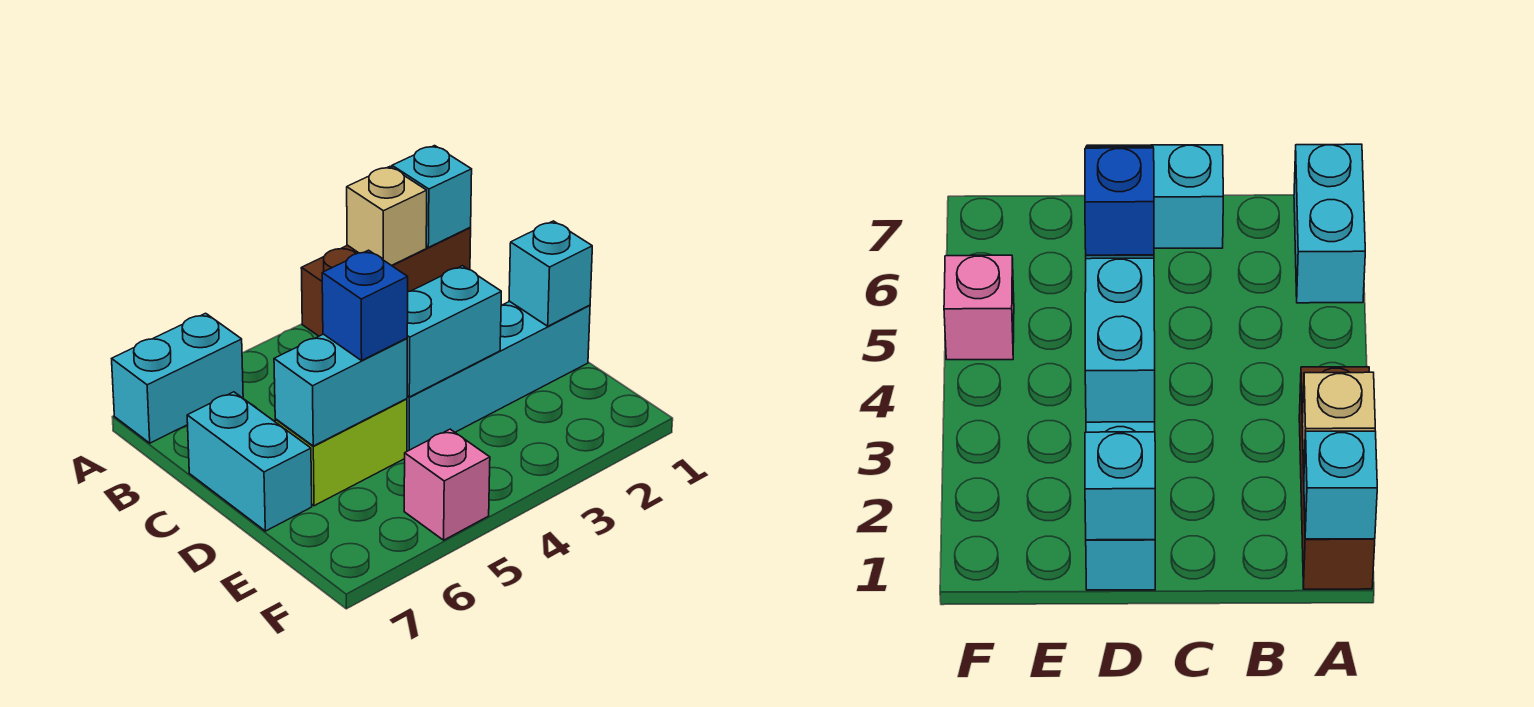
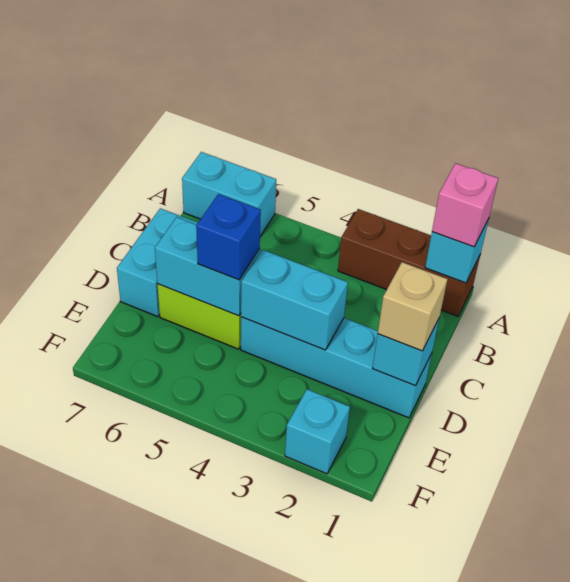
tan 1x1 brick [347,167,427,266] -> tan 1x1 brick moved to [378,262,447,351]
none -> cyan 1x1 brick [285,389,350,474]
pink 1x1 brick [404,429,490,540] -> pink 1x1 brick moved to [432,163,498,247]

